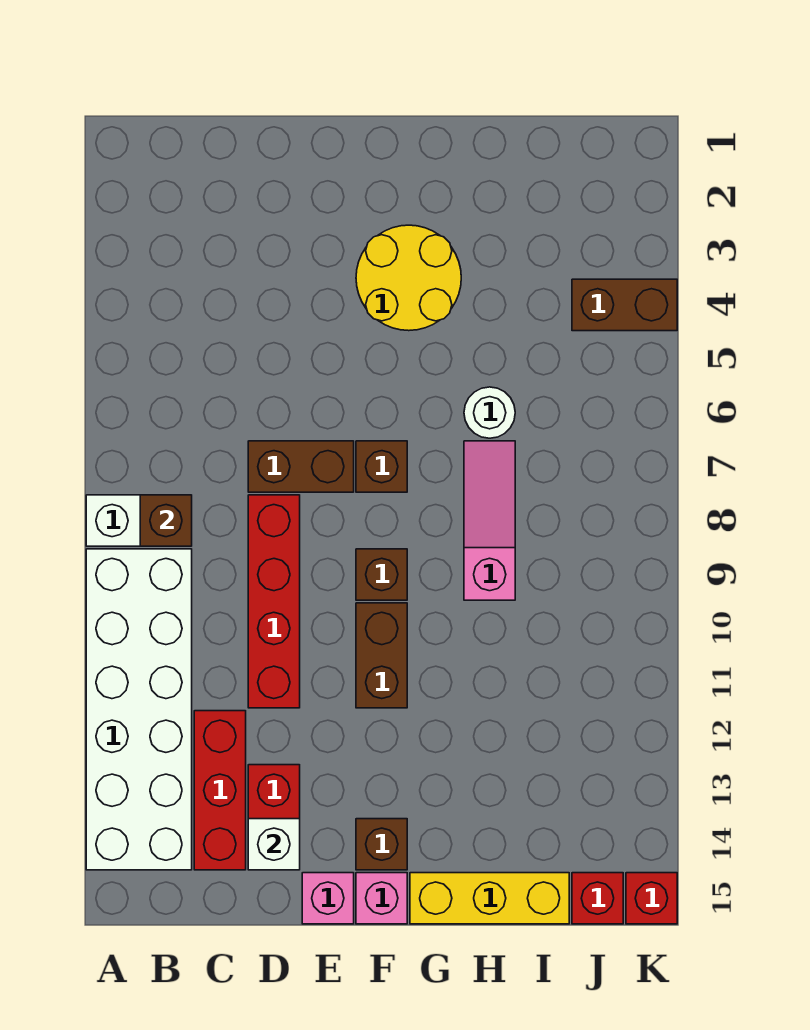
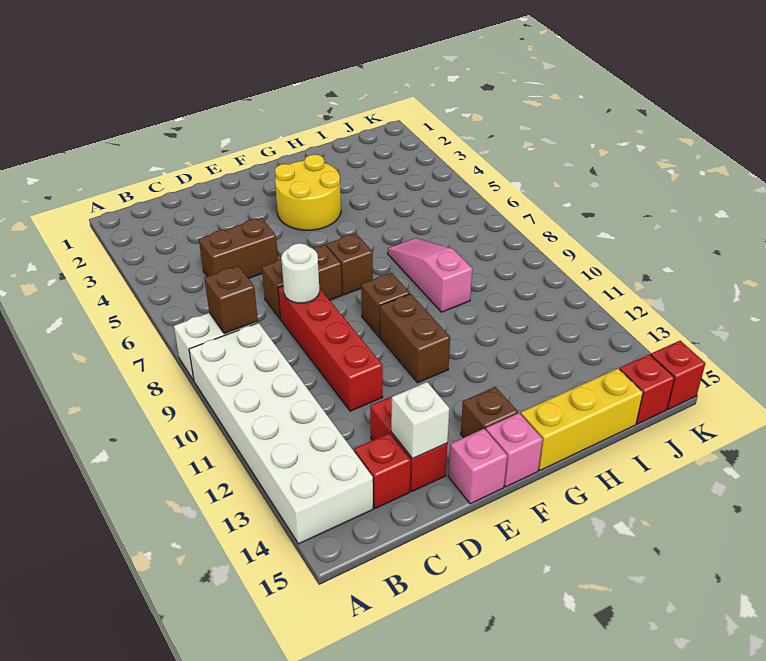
red 1x3 brick [194,711,246,870] -> red 1x1 brick [354,433,411,508]
white 1x1 round brick [464,387,515,438] -> white 1x1 round brick moved to [281,243,320,303]
brown 1x2 brick [572,279,677,331] -> brown 1x2 brick moved to [199,218,278,279]

